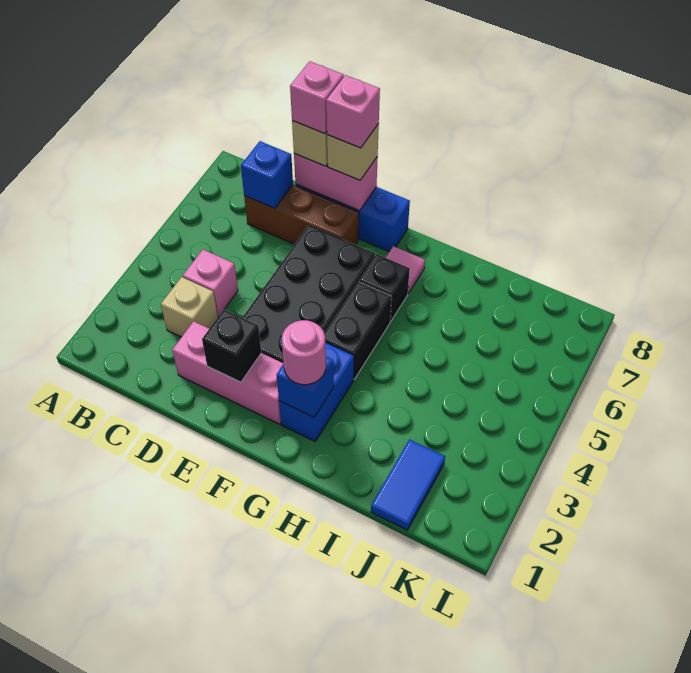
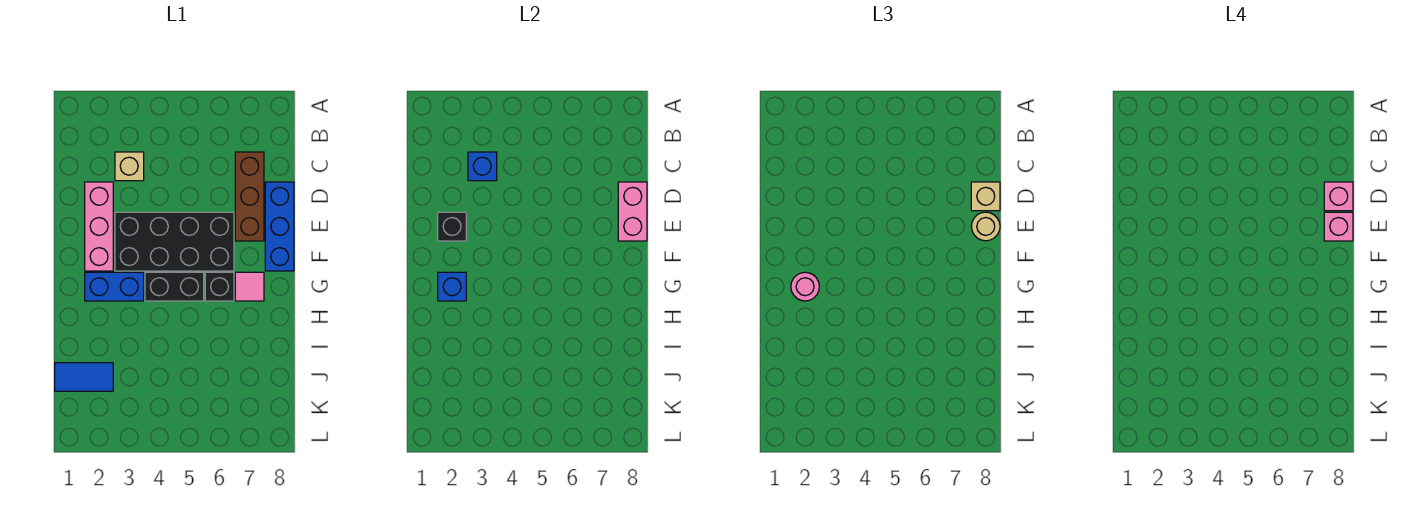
pink 1x1 brick [183,250,238,316] -> none
blue 1x1 brick [241,141,293,208] -> blue 1x1 brick moved to [468,152,497,181]
tan 1x1 brick [327,124,379,180] -> tan 1x1 round brick [971,212,1000,241]

